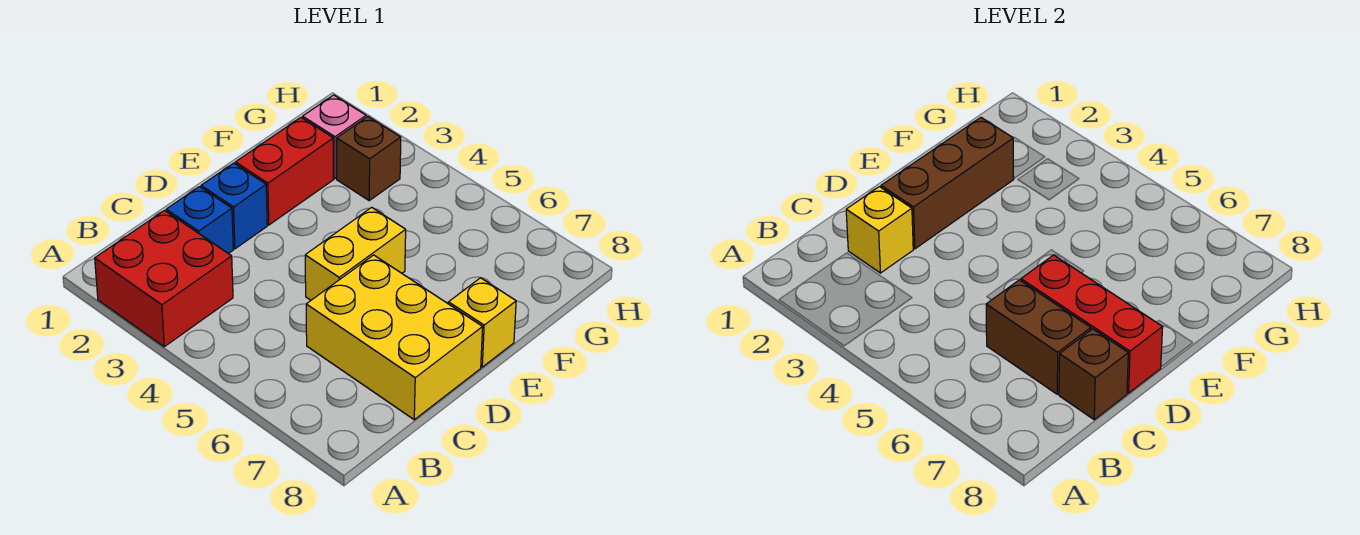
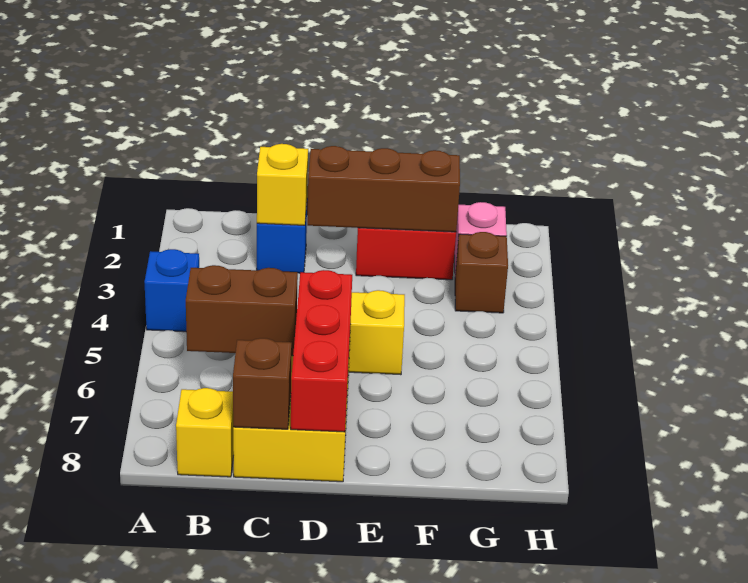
red 2x2 brick [95,211,233,347] -> none
brown 1x2 brick [986,280,1091,394] -> brown 1x2 brick turned to [186,265,298,356]
blue 1x1 brick [201,163,267,249] -> blue 1x1 brick moved to [145,249,199,332]
yellow 1x1 brick [448,278,516,367] -> yellow 1x1 brick moved to [176,388,234,477]

